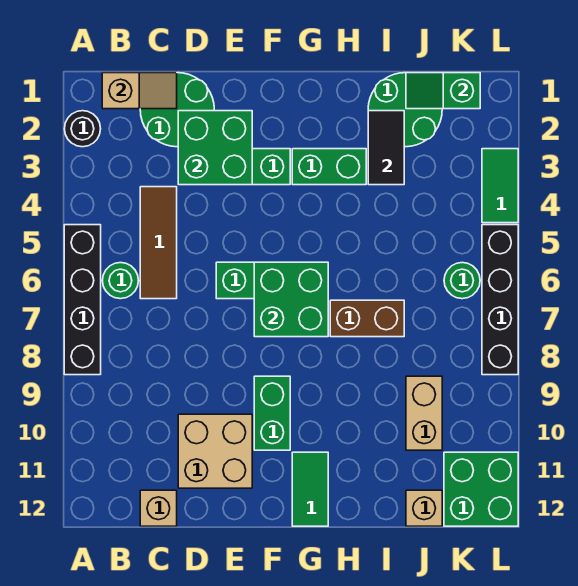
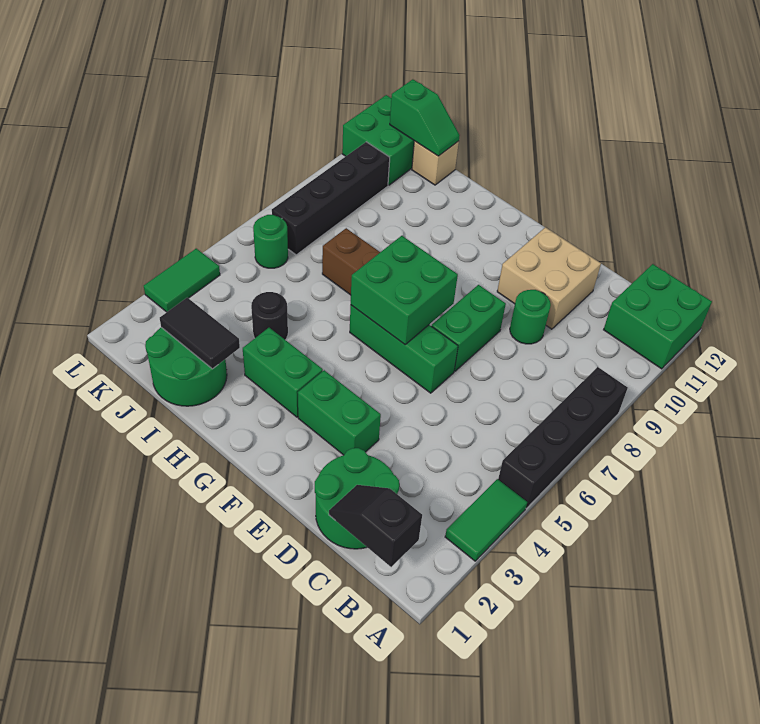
black 1x1 round brick [64,111,101,147] -> black 1x1 round brick moved to [251,292,288,340]
tan 1x2 slope [102,73,177,109] -> black 1x2 slope [329,485,422,567]
green 1x1 round brick [102,263,139,299] -> green 1x1 round brick moved to [510,290,551,344]
brown 1x3 tile [140,187,177,299] -> none
tan 1x1 brick [140,490,177,526] -> none
green 2x2 brick [178,111,252,185] -> green 2x2 brick moved to [604,264,712,369]
green 1x2 brick [254,376,290,450] -> green 1x2 brick moved to [432,285,506,371]
green 1x2 tile [292,452,328,526] -> green 1x2 tile moved to [445,479,527,561]
black 1x2 tile [368,111,404,185] -> black 1x2 tile turned to [160,298,240,369]
green 1x2 slope [406,73,480,109] -> green 1x2 slope moved to [390,79,460,156]
tan 1x2 brick [406,376,442,450] -> none
black 1x4 brick [482,225,518,375] -> black 1x4 brick moved to [272,142,390,255]

